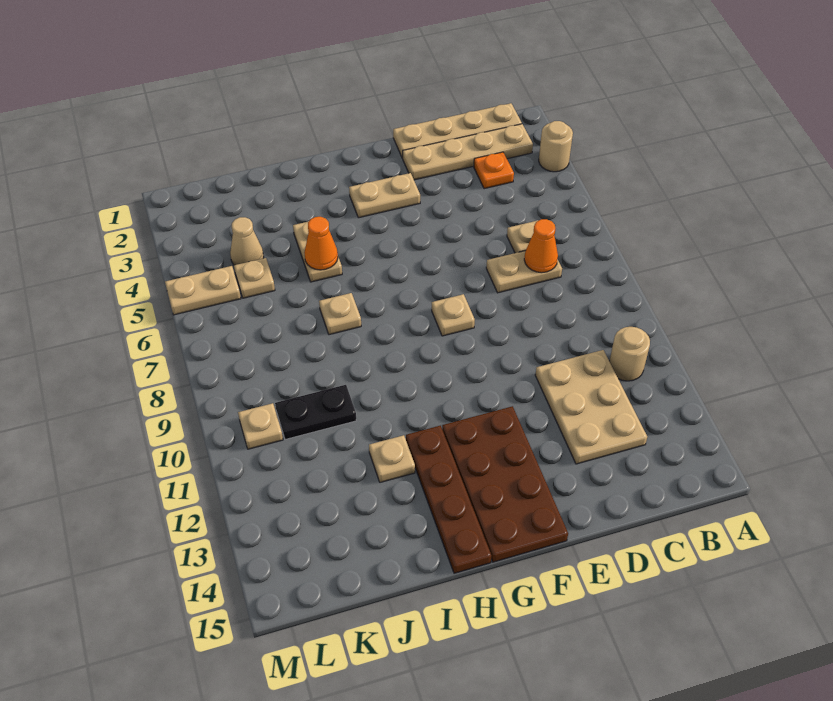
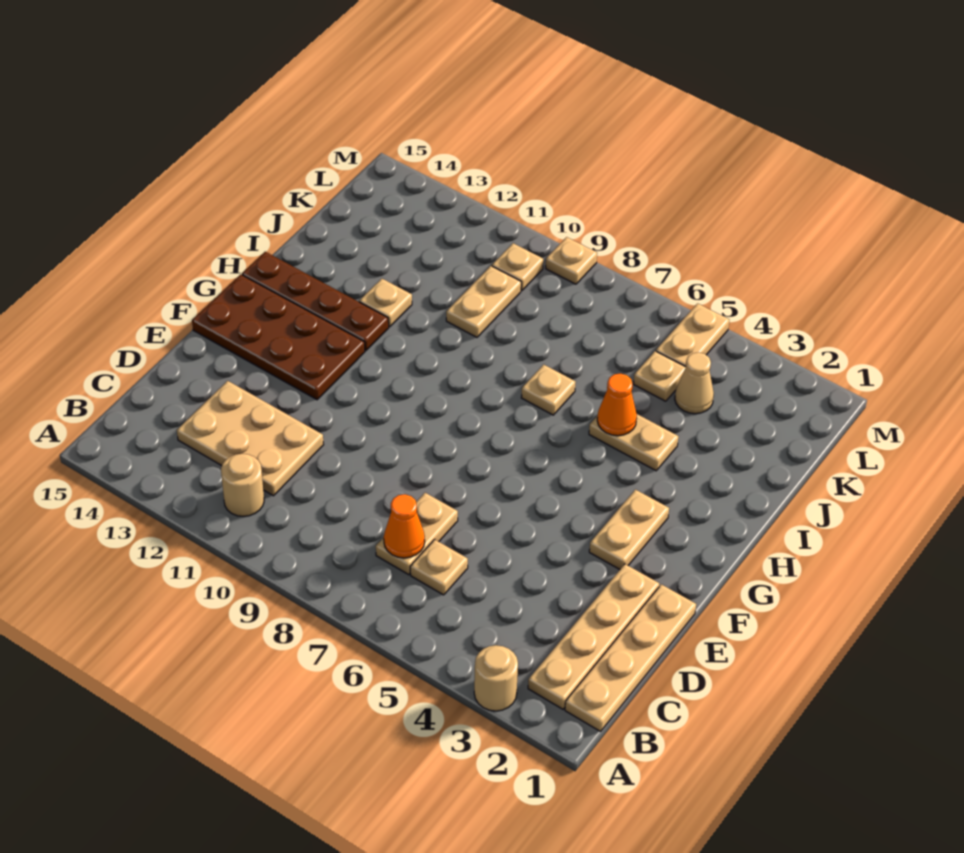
orange 1x1 plate [474,152,514,189] -> none
tan 1x1 plate [432,294,475,336] -> tan 1x1 plate moved to [546,237,597,284]
black 1x2 plate [275,385,356,440] -> tan 1x2 plate [446,266,521,337]

